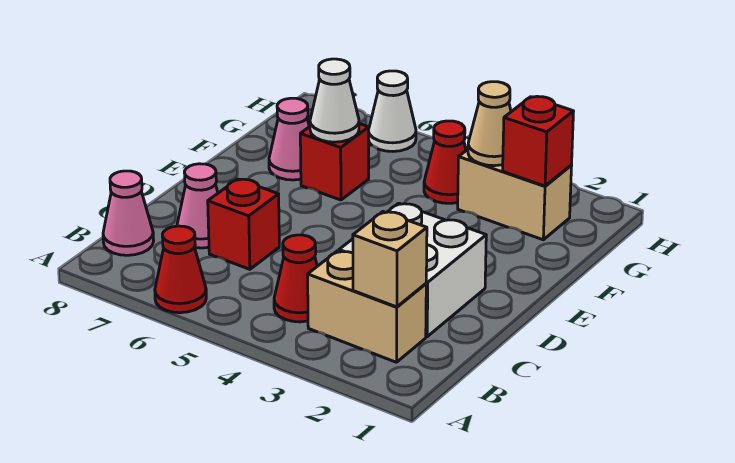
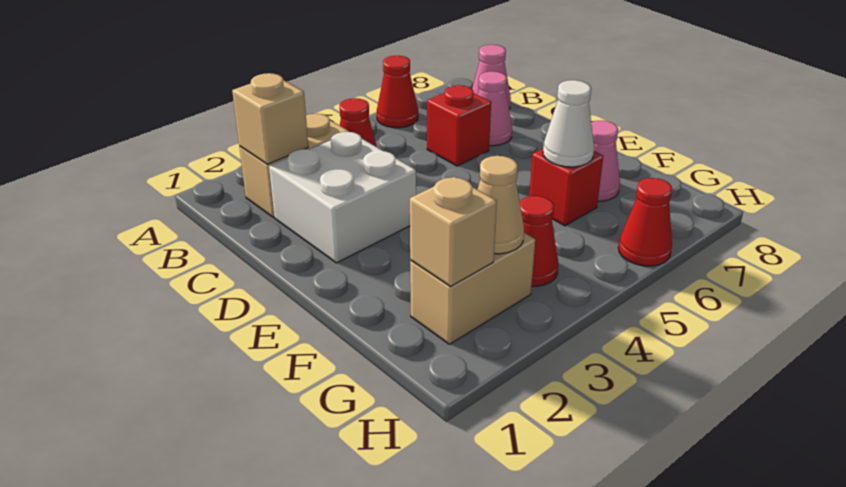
red 1x1 brick [503,96,574,186] -> tan 1x1 brick [410,177,497,286]
white 1x1 cone [369,71,416,151] -> red 1x1 cone [618,178,672,266]

